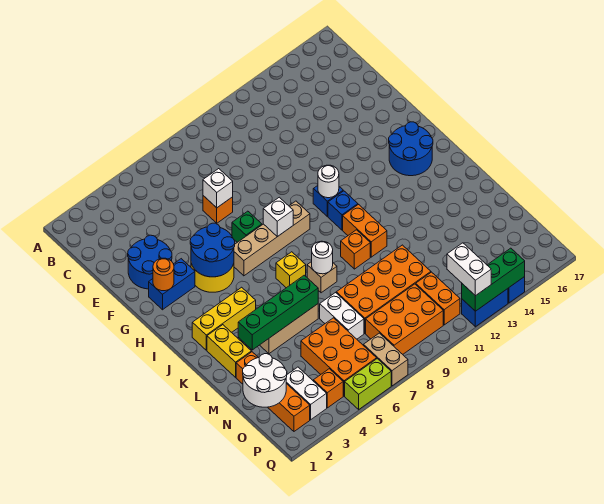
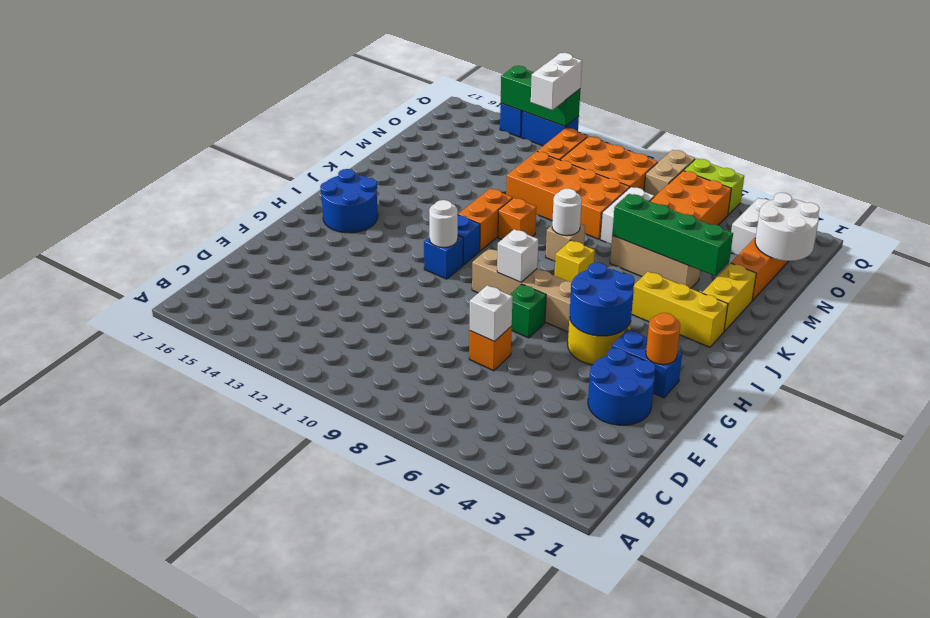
orange 1x1 brick [313,369,343,408] -> none

